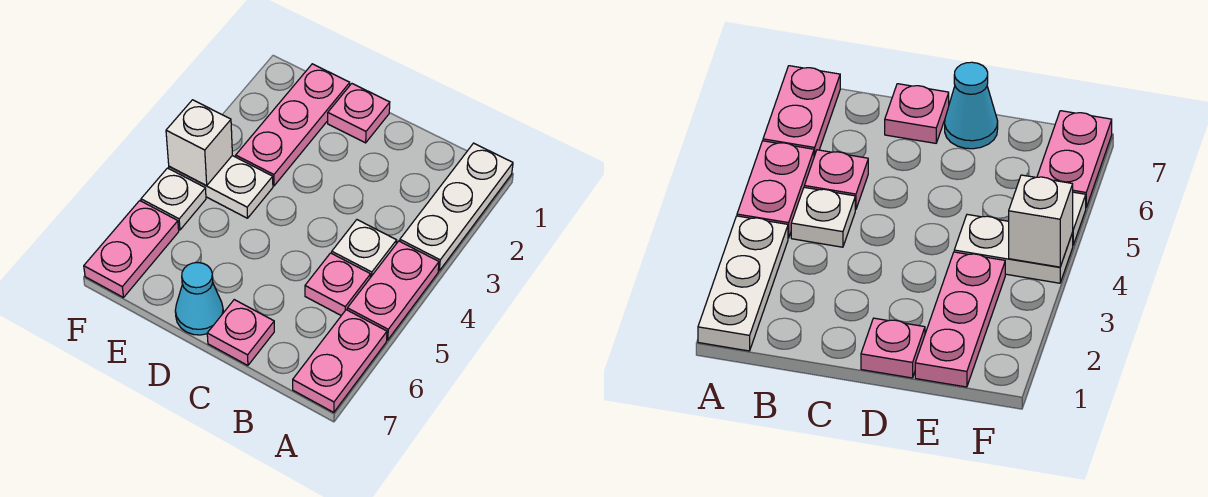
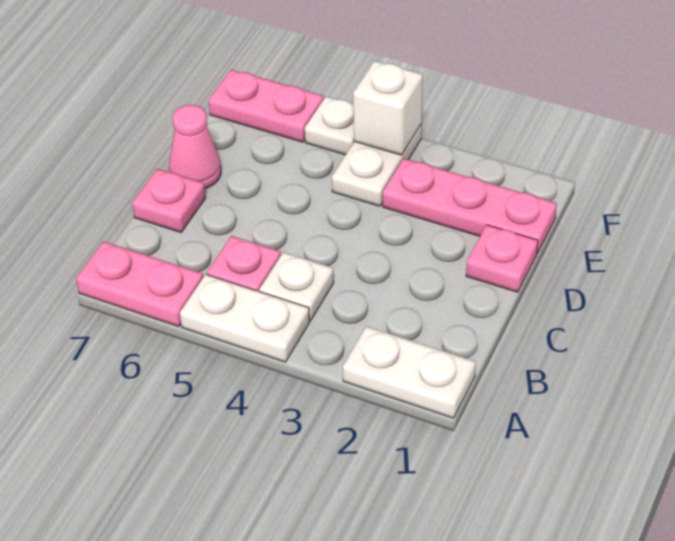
white 1x3 plate [400,143,513,271] -> white 1x2 plate [343,326,476,418]
pink 1x2 plate [347,241,439,340] -> white 1x2 plate [180,274,310,362]
cyan 1x1 cone [175,263,223,335] -> pink 1x1 cone [169,105,221,189]

